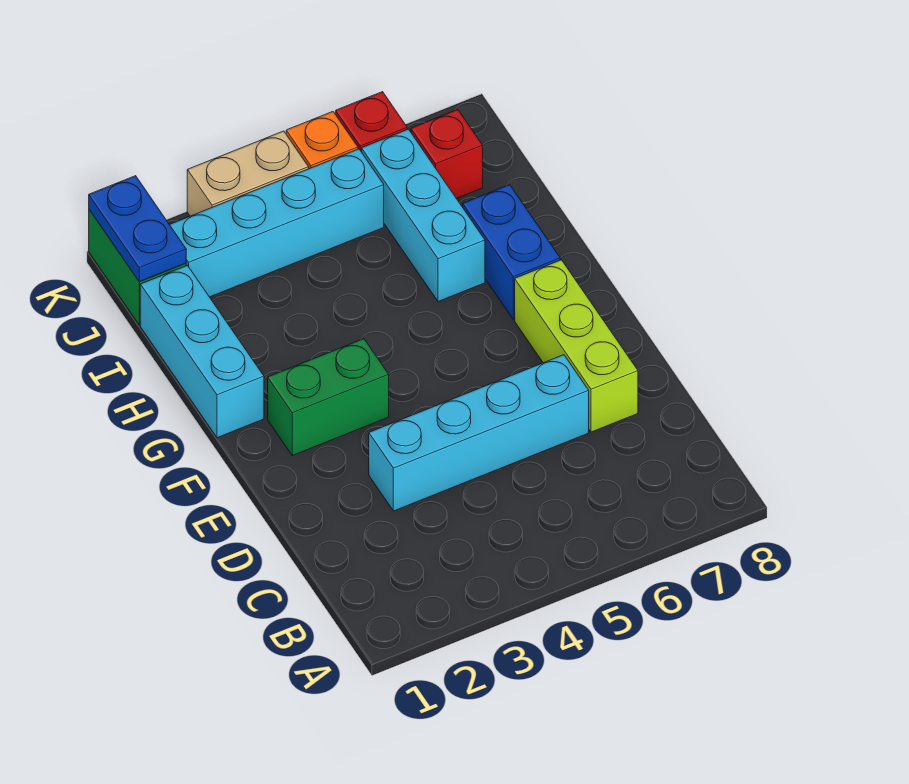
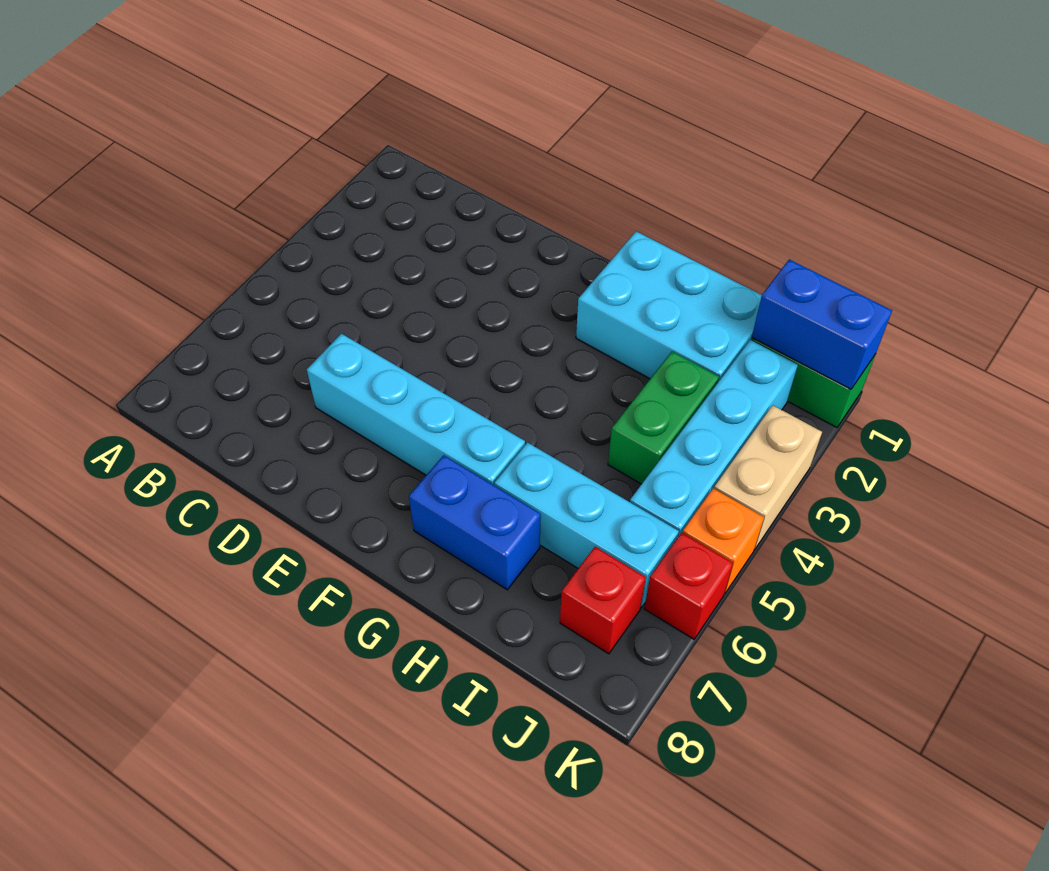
cyan 1x4 brick [369,355,589,511] -> cyan 1x4 brick turned to [307,334,525,485]
lime 1x3 brick [515,260,638,432] -> none
green 1x2 brick [268,339,389,456] -> green 1x2 brick moved to [608,351,719,484]
cyan 1x3 brick [140,265,264,438] -> cyan 2x3 brick [576,231,762,382]
blue 1x2 plate [89,176,186,282] -> blue 1x2 brick [752,259,892,389]

